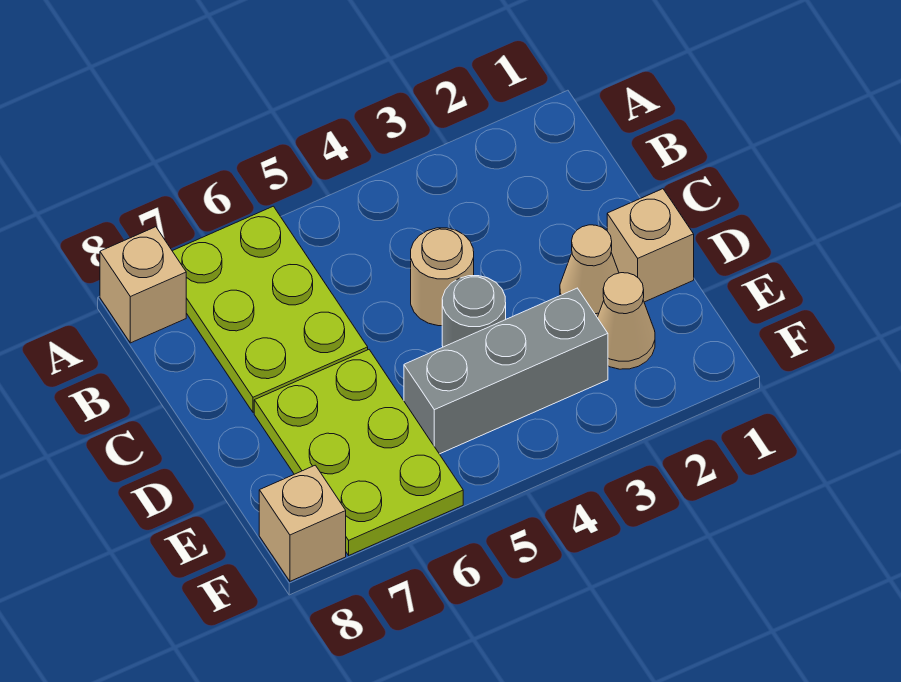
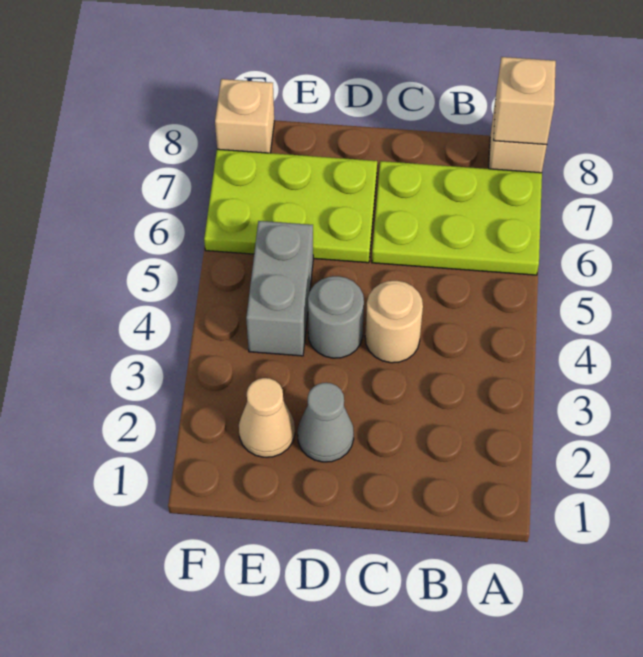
tan 1x1 brick [607,189,694,302] -> tan 1x1 brick moved to [493,57,556,144]
tan 1x1 cone [560,225,619,317] -> grey 1x1 cone [298,383,354,462]
grey 1x3 brick [404,288,608,454] -> grey 1x2 brick [246,221,313,356]

